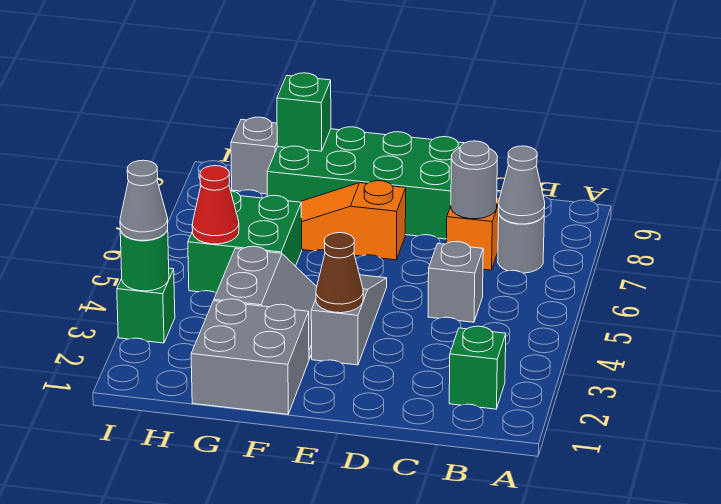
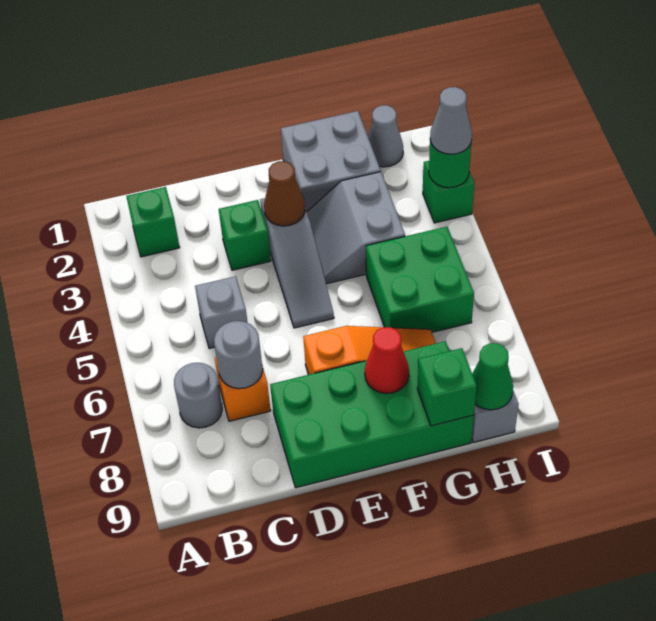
grey 1x1 cone [499,146,545,224] -> grey 1x1 cone moved to [368,105,403,167]
none -> green 1x1 brick [219,200,271,270]
red 1x1 cone [192,166,239,244] -> red 1x1 cone moved to [365,327,409,394]
none -> green 1x1 cone [472,343,513,410]

